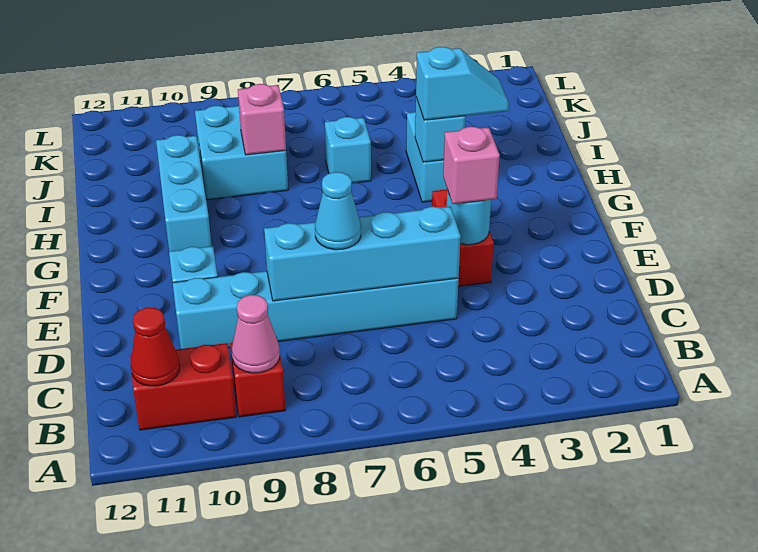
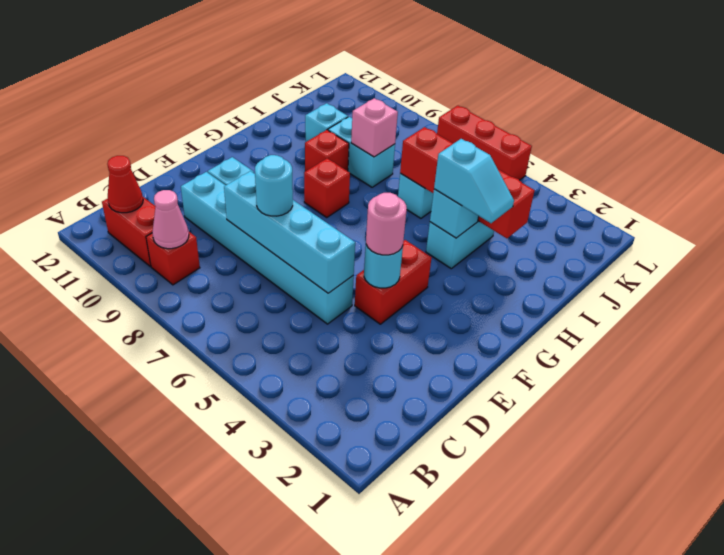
cyan 1x1 cone [315,172,361,250] -> cyan 1x1 round brick [255,155,293,216]
pink 1x1 brick [443,126,500,204] -> pink 1x1 round brick [366,193,407,255]
none -> red 1x1 brick [304,158,350,217]
cyan 1x3 brick [156,135,212,251] -> cyan 1x1 brick [305,103,348,142]
none -> red 1x1 brick [305,130,349,171]
none -> red 1x4 brick [400,127,535,238]
cyan 2x2 brick [195,106,288,200] -> cyan 1x2 brick [328,117,395,187]
none -> red 1x3 brick [437,106,532,180]

